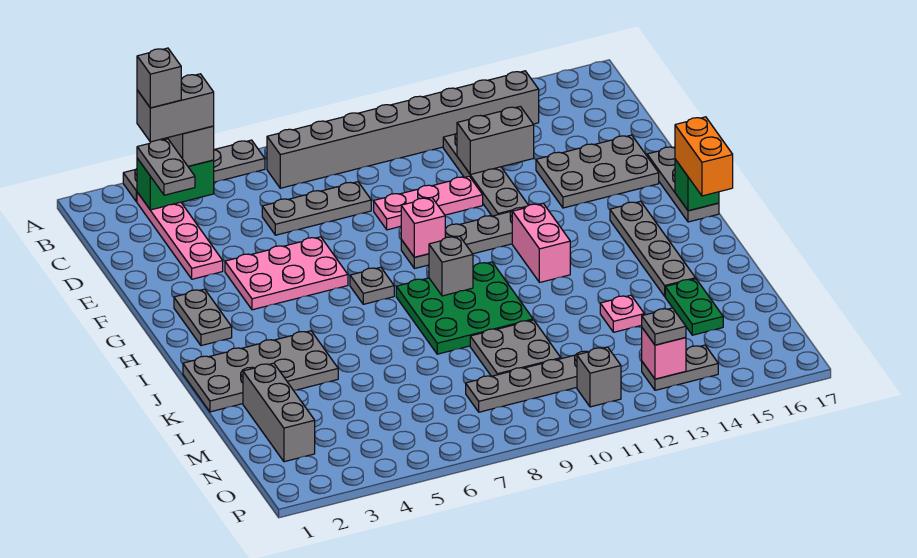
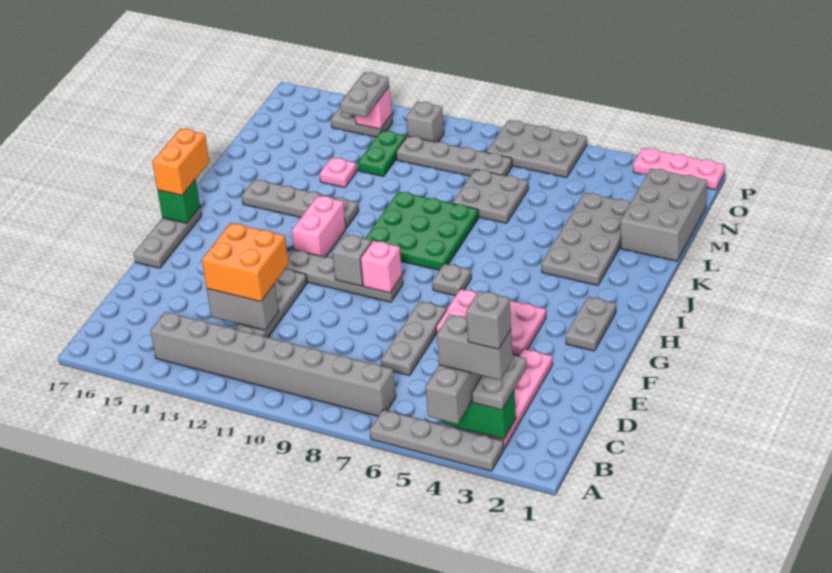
grey 1x3 plate [262,182,371,235] -> grey 1x3 plate turned to [381,301,447,376]
none -> orange 2x2 brick [202,223,289,302]
pink 1x3 plate [374,176,483,230] -> pink 1x3 plate moved to [633,148,725,190]
grey 2x3 plate [536,135,659,208] -> grey 2x3 plate moved to [487,120,587,178]
grey 1x4 plate [610,201,696,296] -> grey 1x4 plate turned to [242,179,359,228]
grey 1x1 brick [429,236,473,296] -> grey 1x1 brick moved to [332,234,372,286]
grey 2x4 plate [183,331,338,412] -> grey 2x4 plate turned to [541,193,631,285]
grey 1x3 brick [243,363,315,462] -> grey 2x3 brick [620,169,707,261]
grey 2x2 plate [470,320,561,376] -> grey 2x2 plate moved to [453,169,528,223]
green 1x2 plate [665,279,723,335] -> green 1x2 plate moved to [358,131,406,177]
grey 1x1 plate [642,308,686,345] -> grey 1x2 plate [340,72,389,117]

